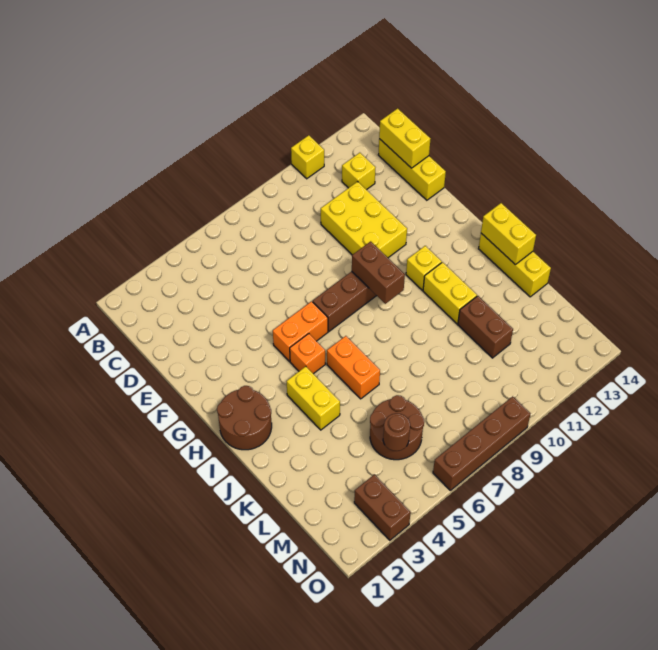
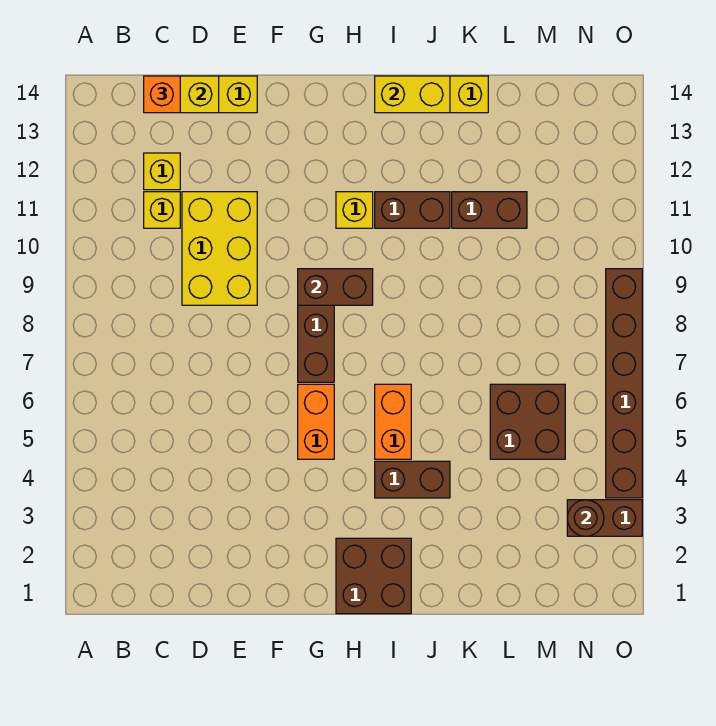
yellow 1x1 brick [291,135,324,179] -> yellow 1x1 brick moved to [144,192,180,228]
yellow 2x3 brick [321,181,407,258] -> yellow 2x3 brick turned to [182,192,257,305]
brown 2x2 round brick [217,386,272,450] -> brown 2x2 brick [336,538,411,614]
orange 1x1 brick [290,334,325,374] -> orange 1x1 brick moved to [144,76,180,113]
yellow 1x2 brick [287,366,340,430] -> brown 1x2 brick [375,461,450,498]
orange 1x2 brick [327,336,380,399] -> orange 1x2 brick turned to [375,384,411,459]
yellow 1x2 brick [423,262,477,324] -> brown 1x2 brick [375,192,450,228]
brown 2x2 round brick [370,395,424,460] -> brown 2x2 brick [490,384,565,459]
brown 1x1 round brick [383,413,410,451] -> brown 1x1 round brick moved to [567,500,604,536]
brown 1x4 brick [433,396,531,490] -> brown 1x6 brick [606,269,642,498]

